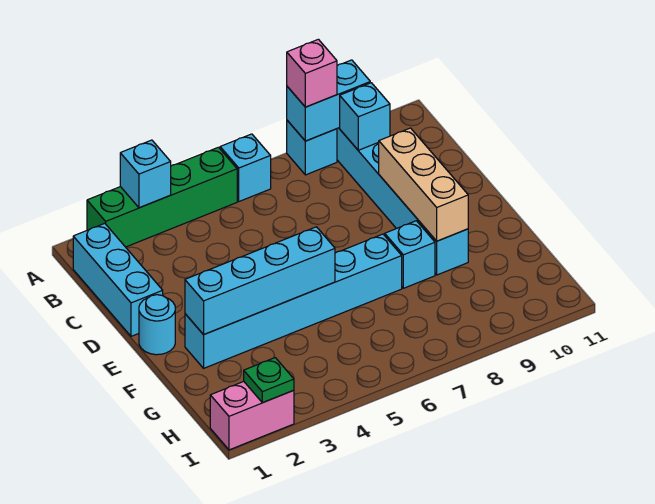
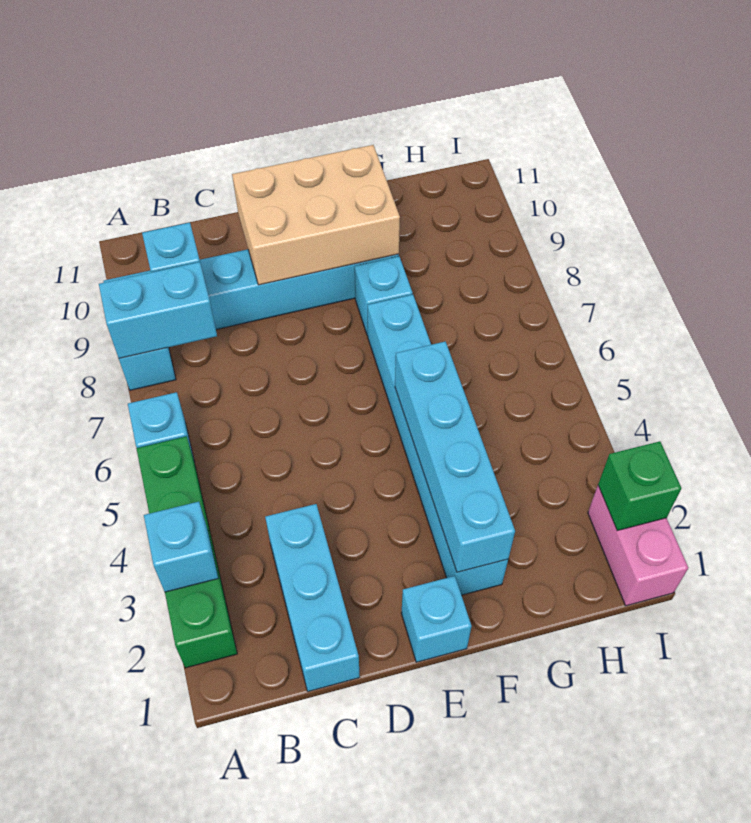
cyan 1x2 brick [287,60,370,141] -> cyan 1x2 brick turned to [99,262,217,358]
pink 1x1 brick [287,39,337,107] -> none
cyan 1x3 brick [73,223,163,336] -> cyan 1x3 brick turned to [265,504,360,691]
tan 1x3 brick [379,128,468,241] -> tan 2x3 brick [232,145,400,285]
cyan 1x1 round brick [139,295,175,355] -> cyan 1x1 brick [401,576,472,662]
green 1x1 plate [244,358,294,403] -> green 1x1 brick [598,441,681,531]

